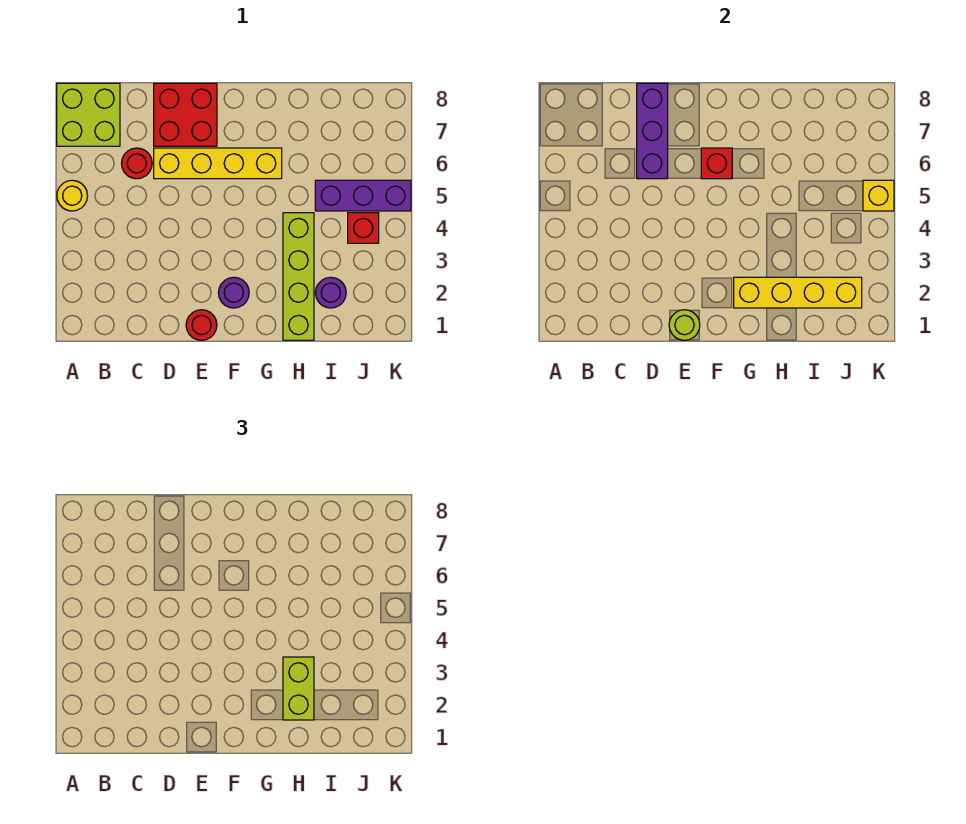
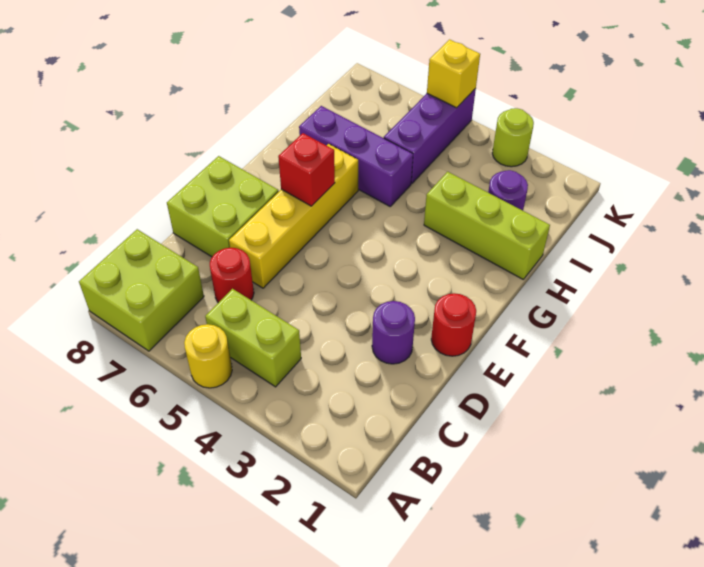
purple 1x3 brick [637,83,668,179] -> purple 1x3 brick moved to [299,106,413,206]
red 2x2 brick [154,83,217,146] -> lime 2x2 brick [167,156,279,257]
lime 1x1 round brick [669,310,700,340] -> lime 1x1 round brick moved to [492,108,534,167]
purple 1x1 round brick [218,277,249,308] -> purple 1x1 round brick moved to [372,301,415,364]
yellow 1x4 brick [734,277,862,308] -> none
lime 1x4 brick [283,213,314,340] -> lime 1x3 brick [424,172,550,279]
lime 1x2 brick [283,657,314,720] -> lime 1x2 brick moved to [205,289,301,387]
red 1x1 brick [348,213,379,243] -> none

